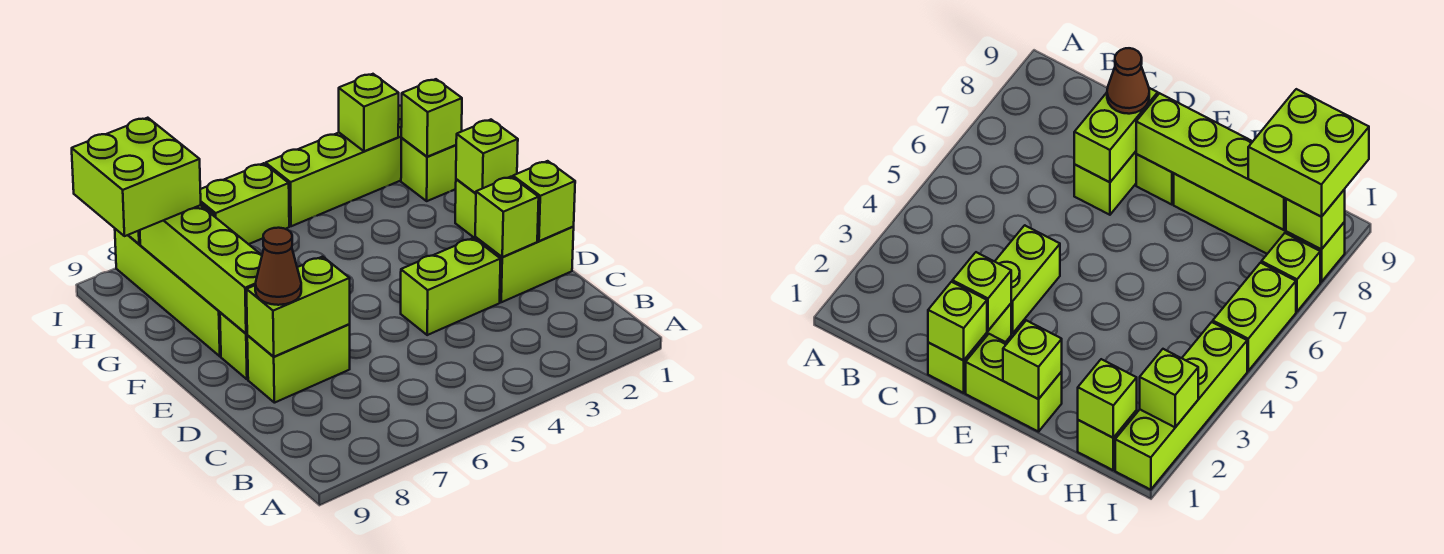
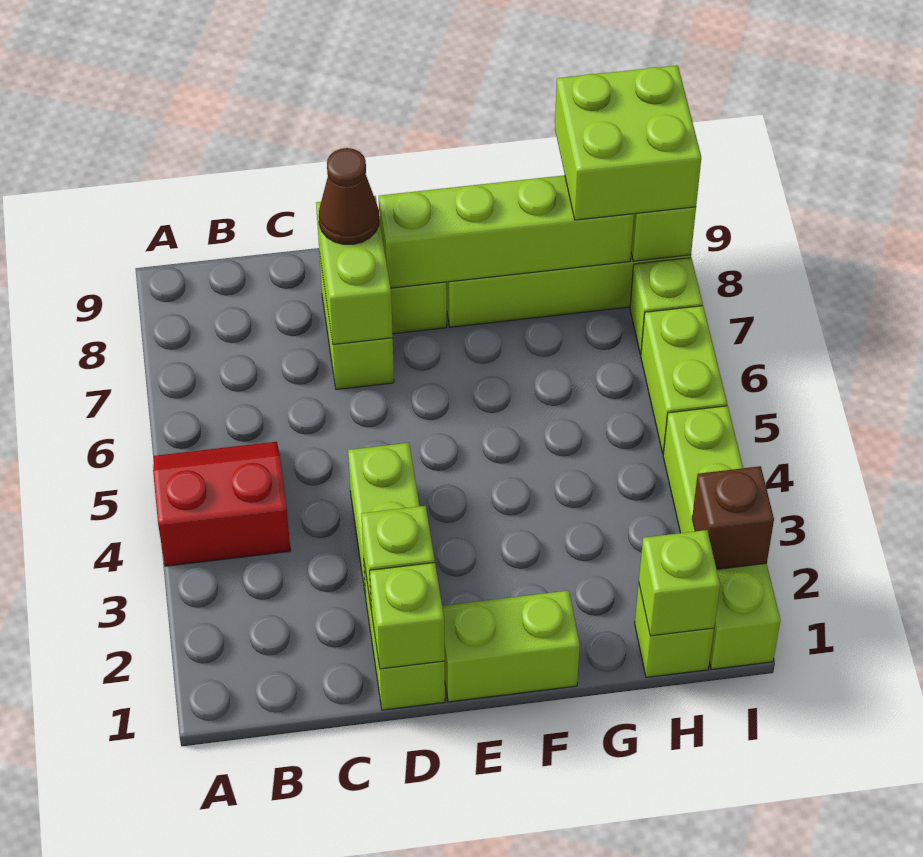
none -> red 2x2 slope [153,442,291,566]
lime 1x1 brick [456,120,518,193] -> none
lime 1x1 brick [339,74,399,151] -> brown 1x1 brick [692,466,774,569]

